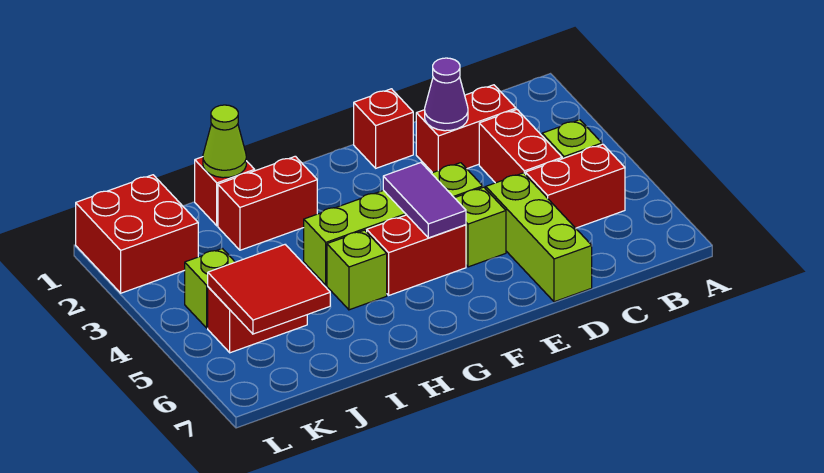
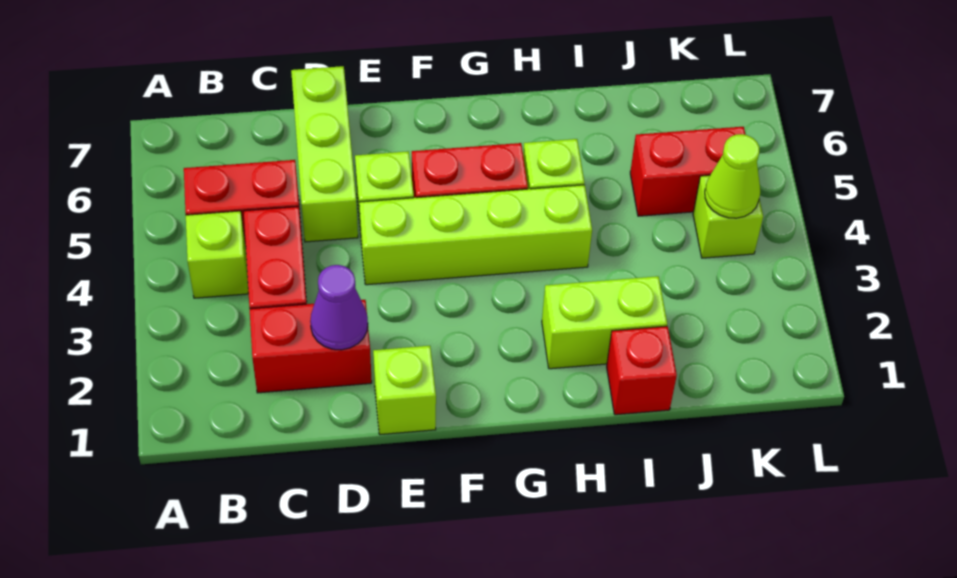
red 1x1 brick [354,89,413,168] -> lime 1x1 brick [373,346,436,435]
purple 1x2 tile [383,163,466,238] -> none
red 1x2 brick [218,156,317,250] -> lime 1x2 brick [542,276,667,369]
lime 1x1 cone [203,105,246,178] -> lime 1x1 cone moved to [705,134,760,218]
red 2x2 tile [208,245,330,334] -> none
red 2x2 brick [76,175,198,293] -> none

